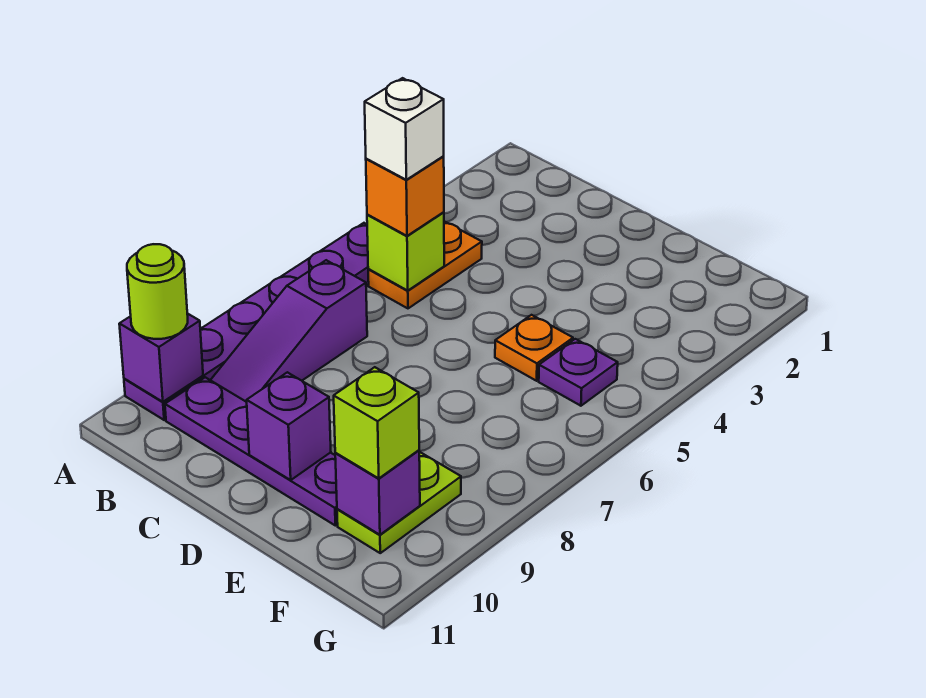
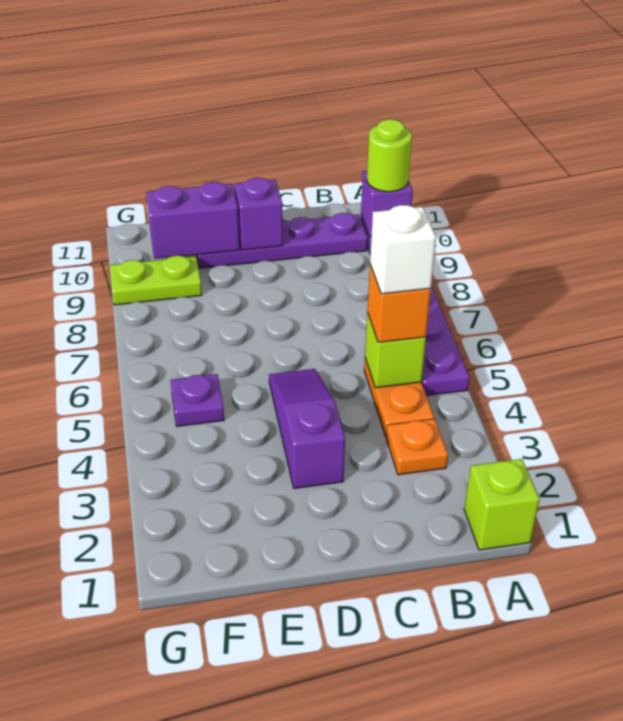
purple 1x3 slope [211,260,367,402] -> purple 1x3 slope moved to [269,369,345,488]
orange 1x1 plate [495,315,573,381] -> orange 1x1 plate moved to [386,419,448,475]
lime 1x2 plate [337,452,461,553] -> lime 1x2 plate turned to [110,256,202,305]
purple 1x1 brick [335,450,420,535] -> purple 1x2 brick [146,182,240,259]
lime 1x1 brick [334,367,419,478] -> lime 1x1 brick moved to [464,459,540,550]

